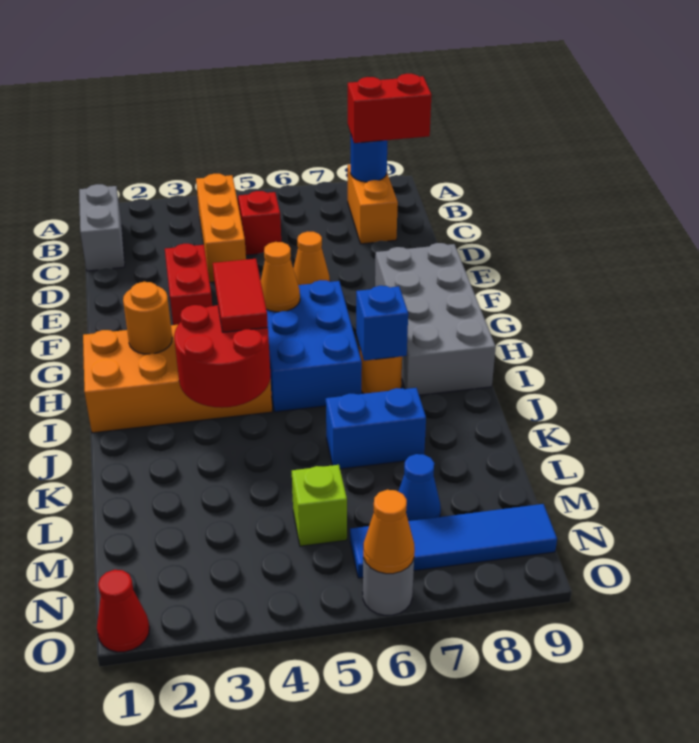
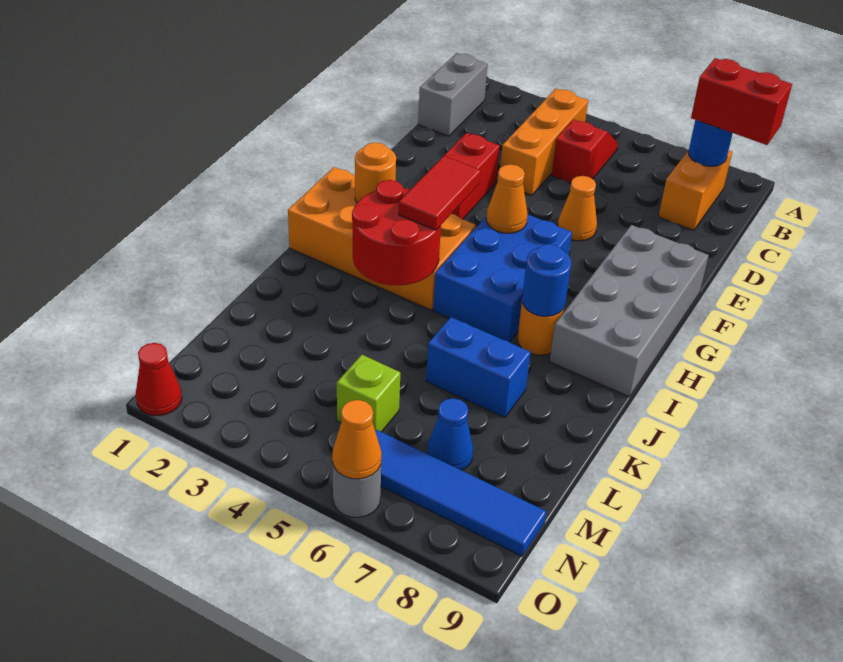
blue 1x1 brick [356,286,408,361] -> blue 1x1 round brick [522,244,571,316]

